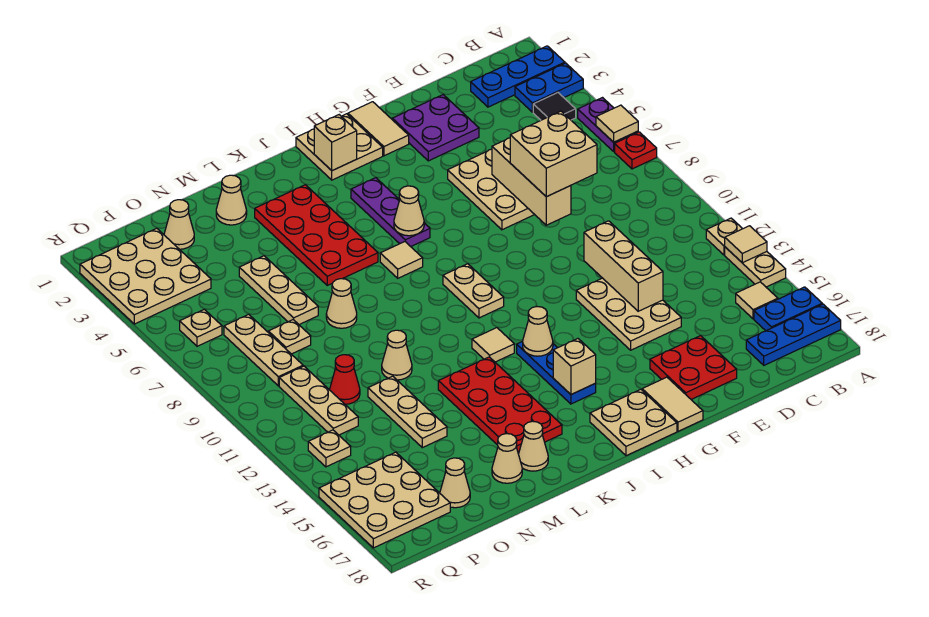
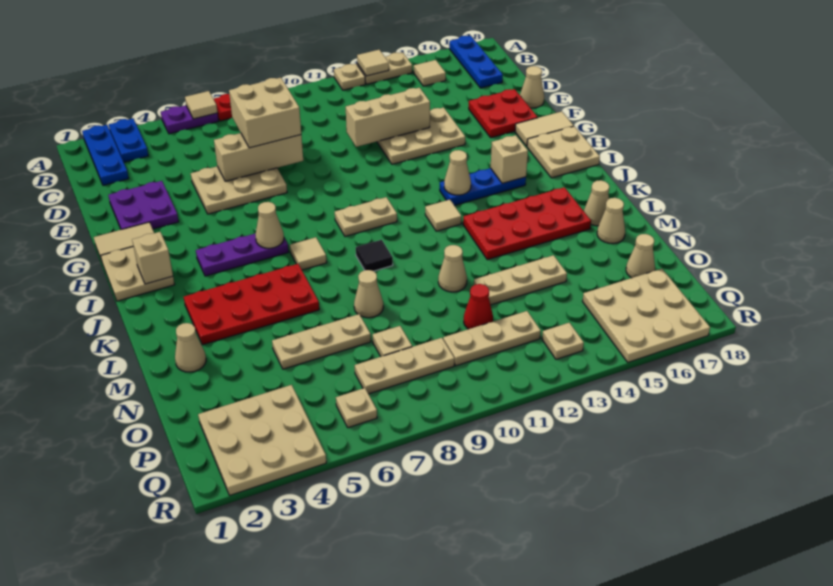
blue 1x2 plate [754,287,822,331] -> none
black 1x1 tile [533,93,576,120] -> black 1x1 tile moved to [356,240,393,271]
tan 1x1 cone [164,200,194,249] -> tan 1x1 cone moved to [520,66,544,108]

